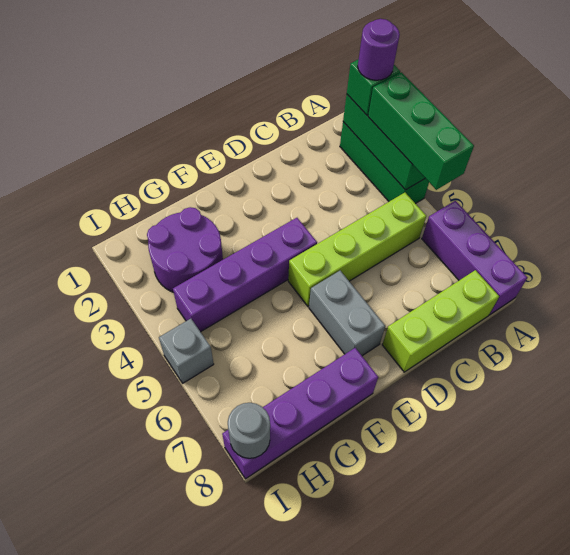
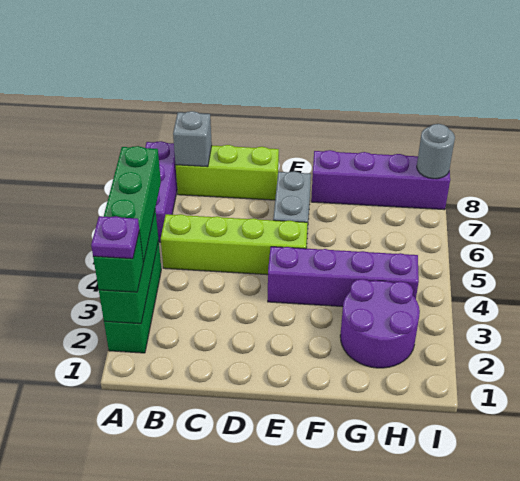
purple 1x1 round brick [358,19,400,80] -> purple 1x1 plate [91,216,139,259]
grey 1x1 brick [159,319,214,383] -> grey 1x1 brick moved to [173,111,212,167]

